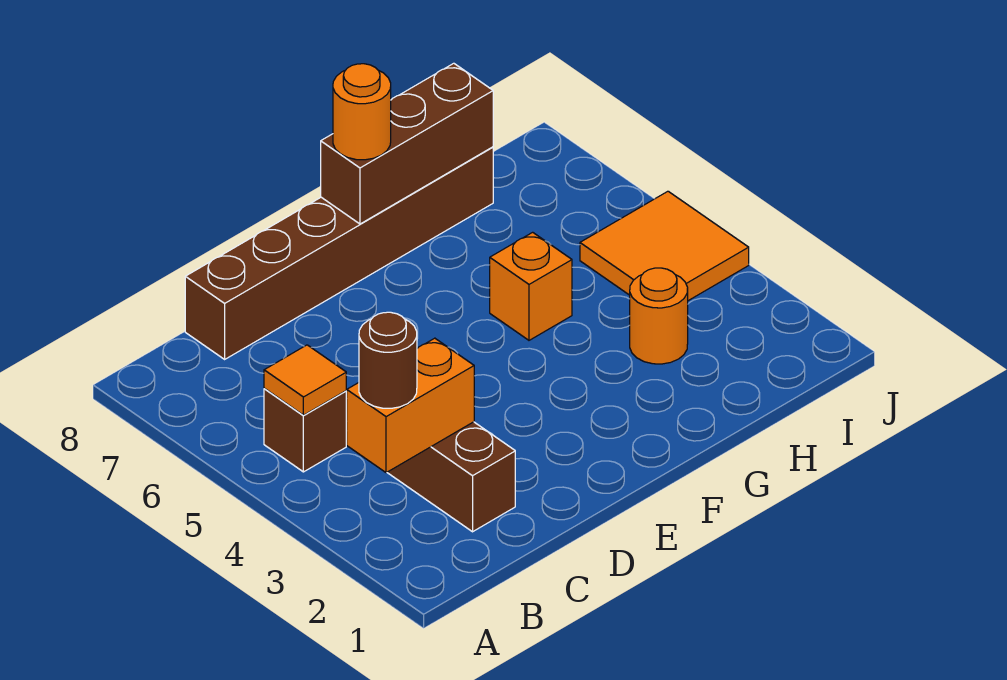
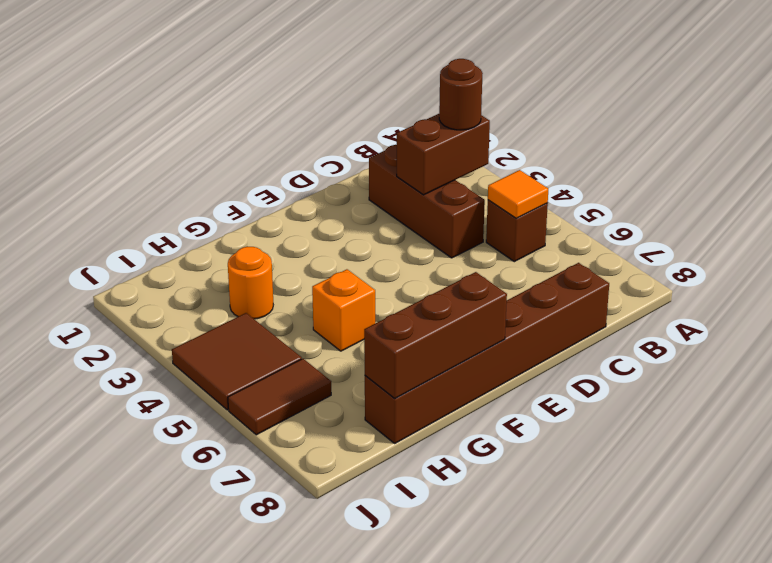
orange 1x2 brick [346,338,474,473] -> brown 1x2 brick [397,114,490,195]
orange 1x1 round brick [333,64,391,160] -> none
orange 2x2 tile [580,191,749,301] -> brown 2x2 tile [172,313,302,410]
none -> brown 1x2 tile [228,359,331,435]

